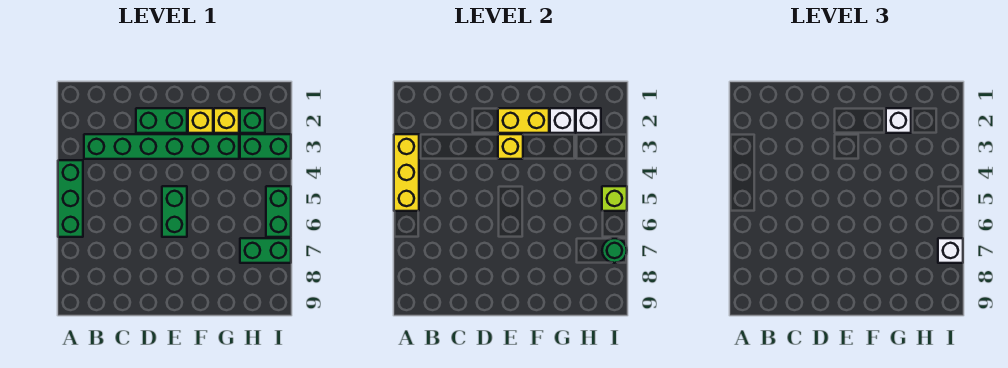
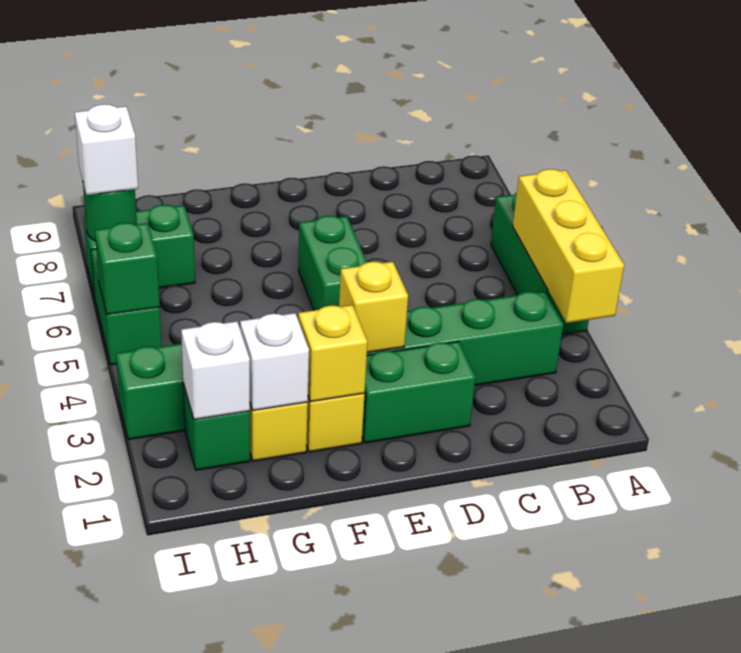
yellow 1x2 brick [498,108,549,133] -> yellow 1x1 brick [298,305,368,402]
white 1x1 brick [886,108,911,133] -> none
lime 1x1 brick [602,186,627,211] -> green 1x1 brick [95,223,160,315]

